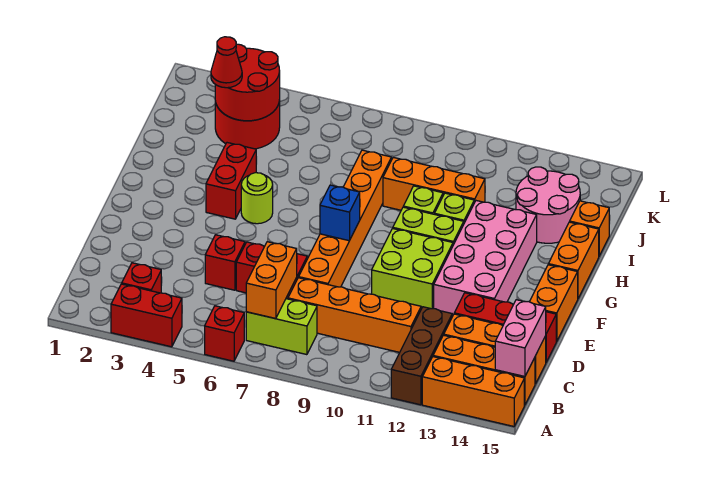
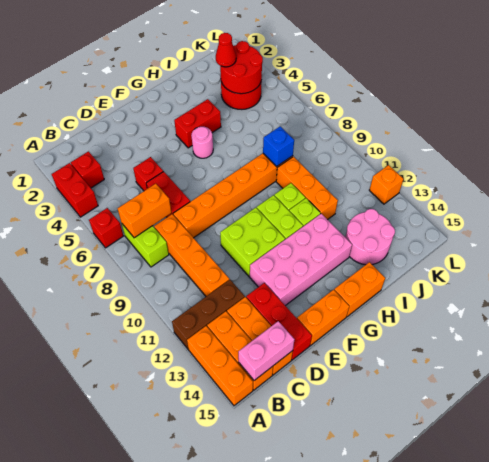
blue 1x1 brick [320,185,360,241] -> blue 1x1 brick moved to [263,126,294,167]
lime 1x1 round brick [241,173,273,224] -> pink 1x1 round brick [191,127,213,158]
orange 1x1 brick [570,201,609,256] -> orange 1x1 brick moved to [369,165,403,204]

